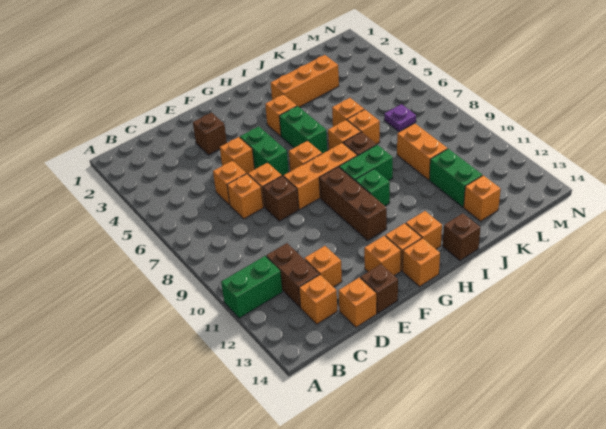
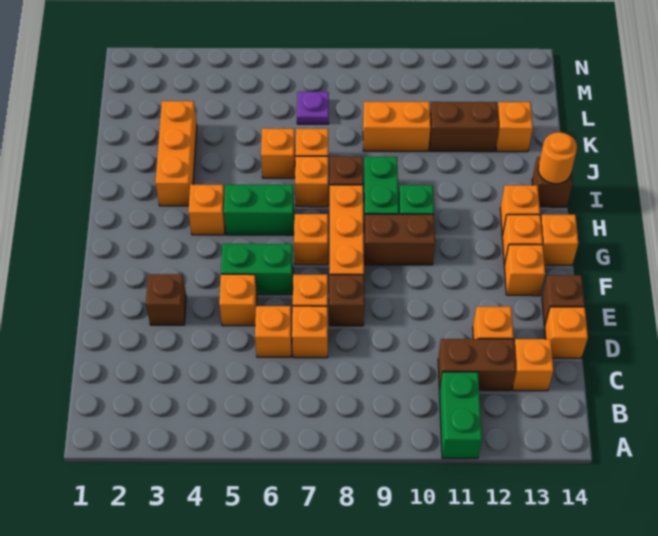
brown 1x3 brick [319,167,387,241] -> brown 1x2 brick [364,214,435,265]
none -> orange 1x1 round brick [538,132,577,184]
green 1x2 brick [429,149,483,207] -> brown 1x2 brick [429,102,499,152]

